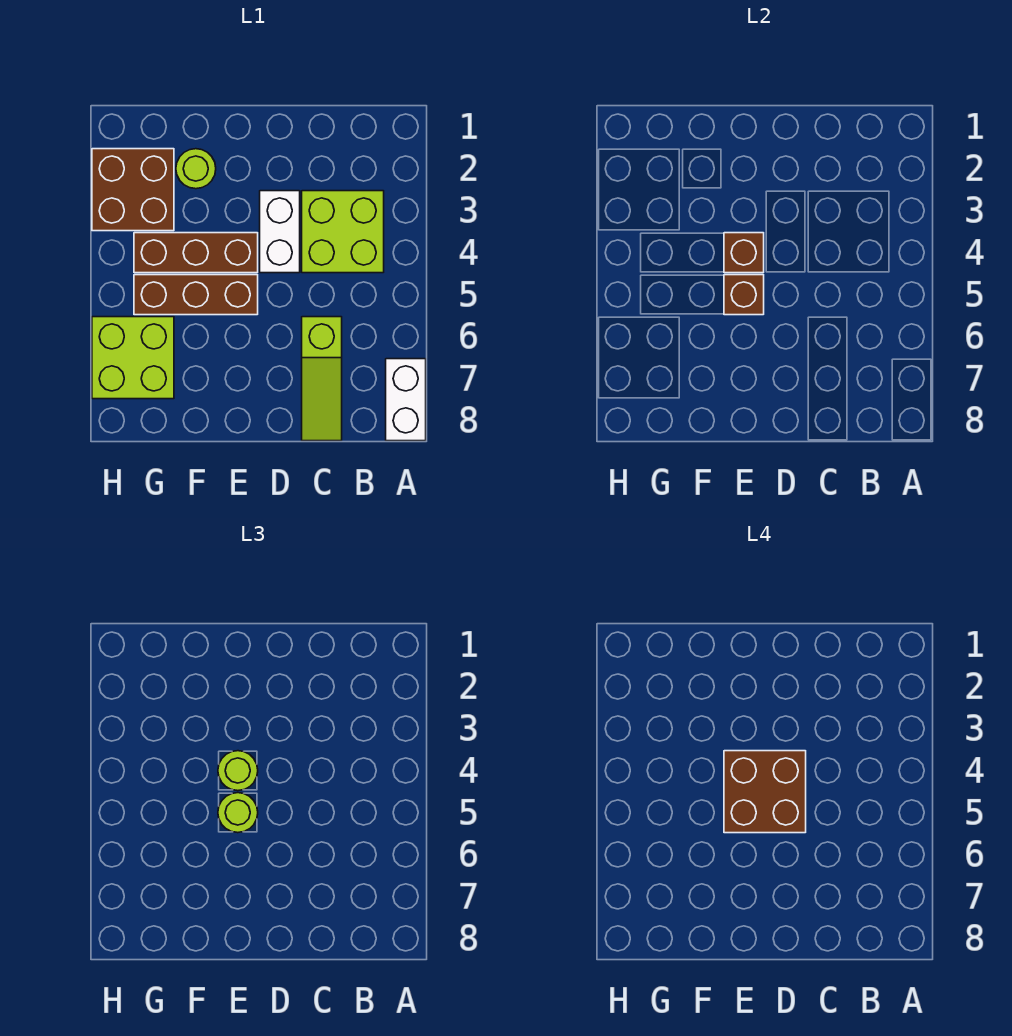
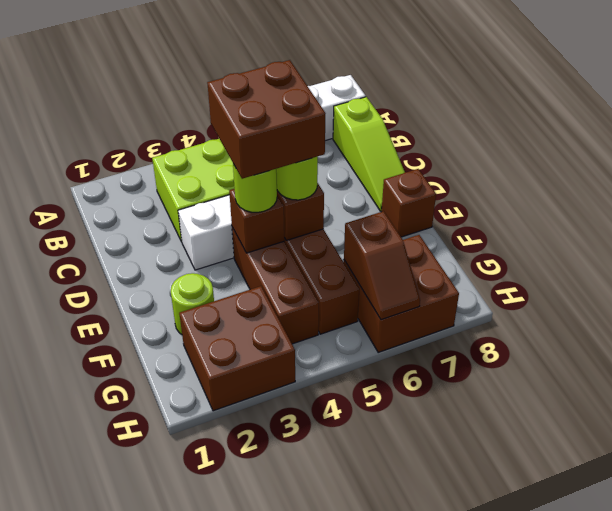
lime 1x3 slope [302,317,342,441] -> lime 1x3 slope turned to [333,97,405,211]
none -> brown 1x1 brick [381,169,436,237]
lime 2x2 brick [92,317,174,399] -> brown 2x2 brick [344,235,459,352]
none -> brown 1x2 slope [344,211,420,320]

